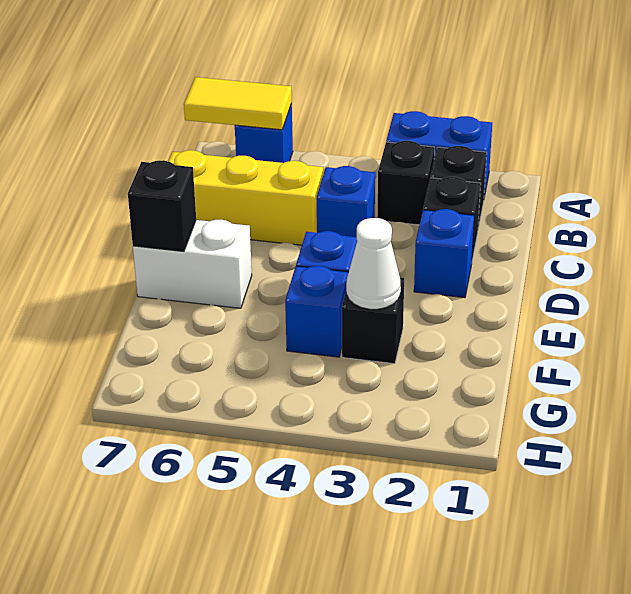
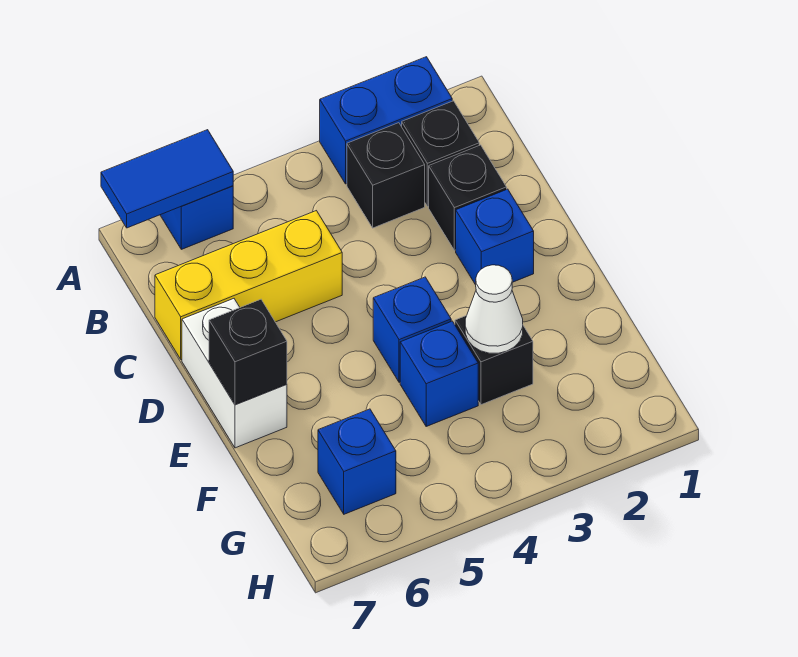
yellow 1x2 tile [184,77,292,130] -> blue 1x2 tile [101,130,233,228]
blue 1x1 brick [317,166,375,237] -> blue 1x1 brick moved to [318,409,396,514]
white 1x2 brick [133,220,252,308] -> white 1x2 brick turned to [182,299,287,448]

